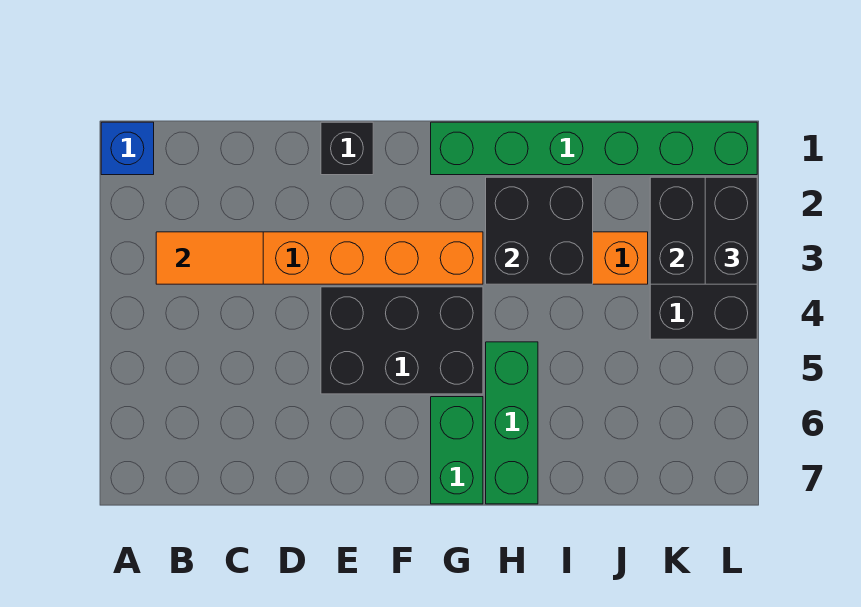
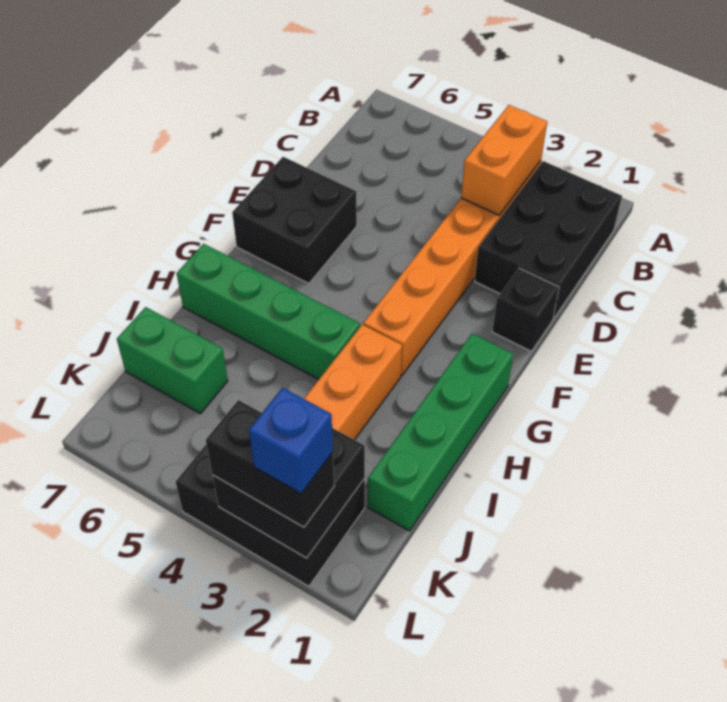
blue 1x1 brick [101,122,154,175] -> blue 1x1 brick moved to [249,388,333,494]
orange 1x2 tile [156,232,263,284] -> orange 1x2 brick [461,105,547,215]
black 2x3 brick [321,287,483,394] -> black 2x3 brick moved to [475,161,622,319]
green 1x6 brick [431,122,757,175] -> green 1x4 brick [368,333,513,531]
green 1x2 brick [431,397,483,504] -> green 1x2 brick moved to [117,307,228,414]
black 2x2 brick [486,177,593,284] -> black 2x2 brick moved to [232,157,357,283]
green 1x3 brick [486,342,538,504] -> green 1x4 brick [177,244,360,379]

